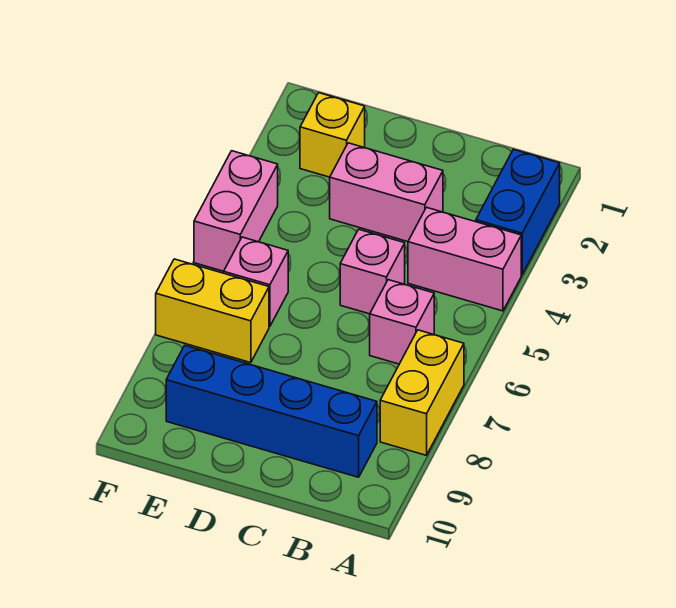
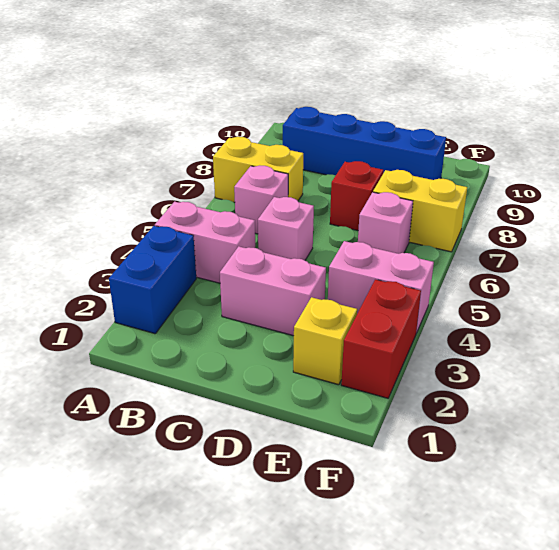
yellow 1x2 brick [380,330,464,455] -> yellow 1x2 brick turned to [213,137,303,202]
none -> red 1x1 brick [330,161,383,230]
none -> red 1x2 brick [341,280,421,398]
pink 1x2 brick [194,151,278,271] -> pink 1x2 brick turned to [328,241,434,333]

